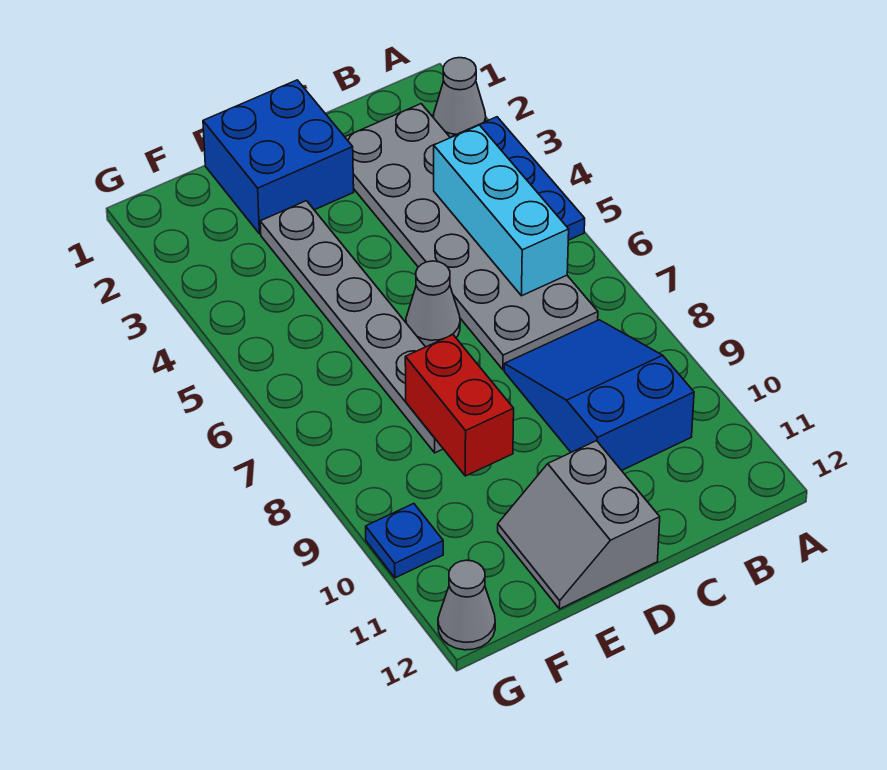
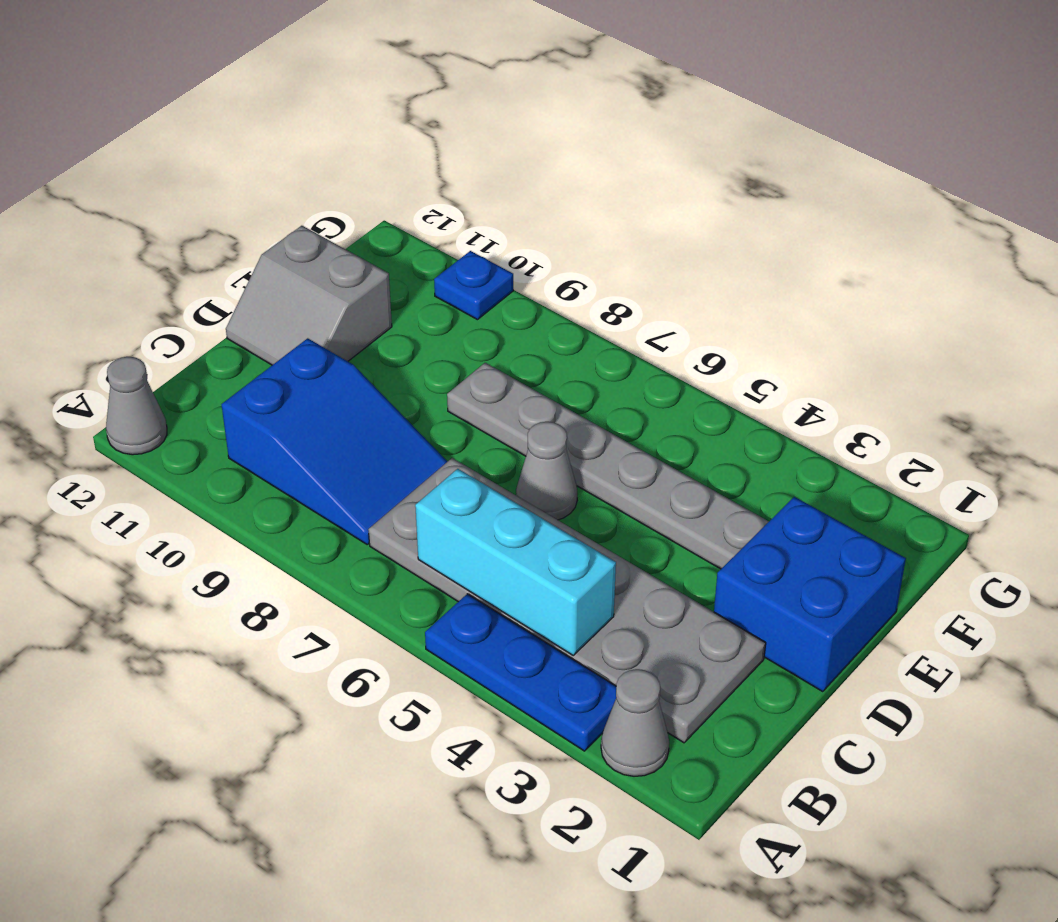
grey 2x2 slope [498,441,660,609] -> grey 2x2 slope turned to [226,226,392,365]
red 1x2 brick [405,335,514,476] -> none
grey 1x1 cone [438,560,495,650] -> grey 1x1 cone moved to [106,357,167,455]

